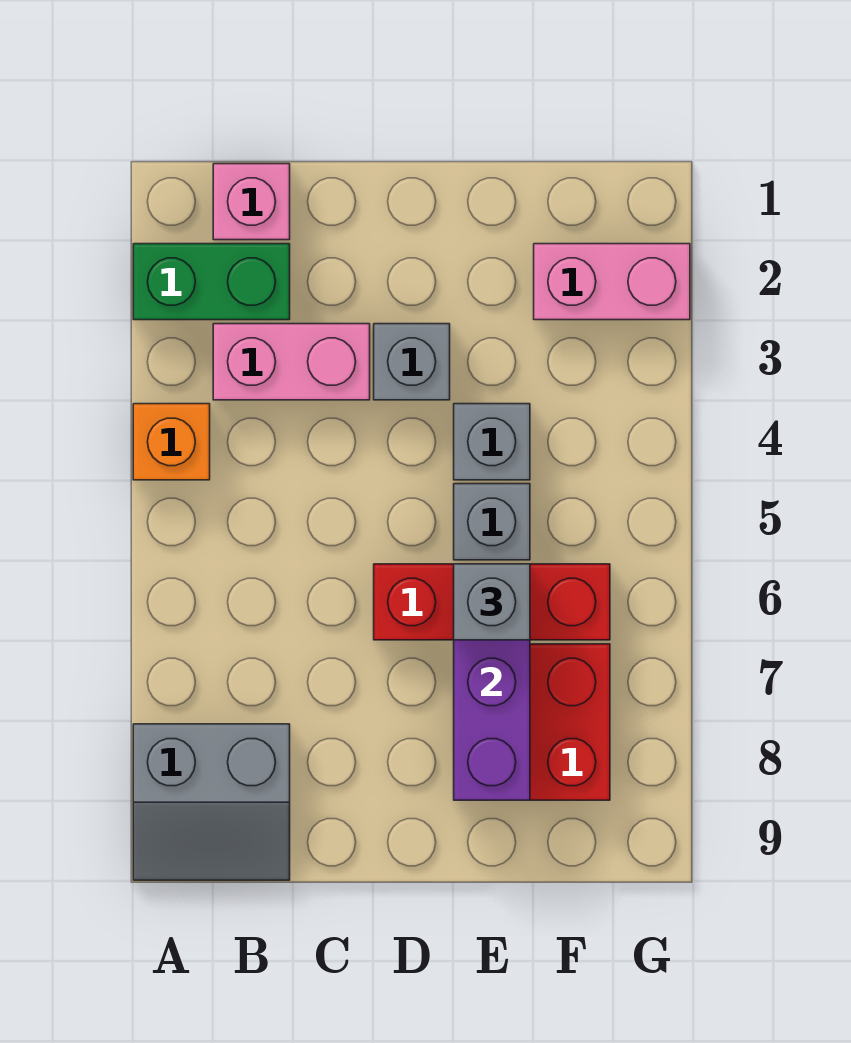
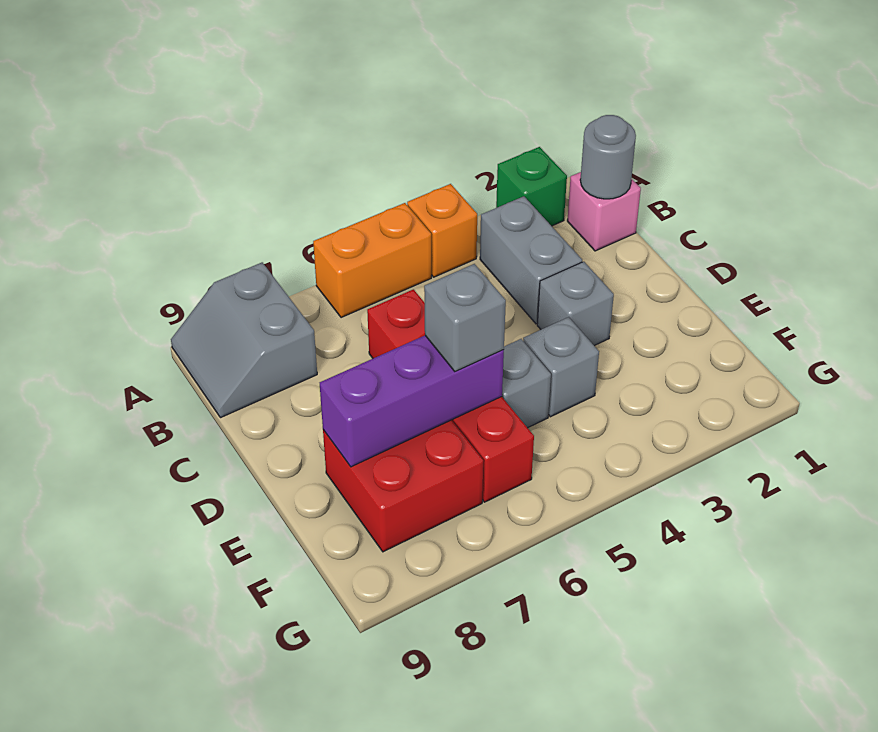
green 1x2 brick [133,244,290,320] -> green 1x1 brick [496,147,567,226]
none -> orange 1x2 brick [313,203,431,318]
none -> grey 1x1 round brick [580,115,636,199]
pink 1x2 brick [213,324,370,400] -> grey 1x2 brick [480,196,582,324]
red 1x3 brick [374,564,610,640] -> red 1x4 brick [367,289,534,502]
pink 1x2 brick [534,244,690,320] -> none

